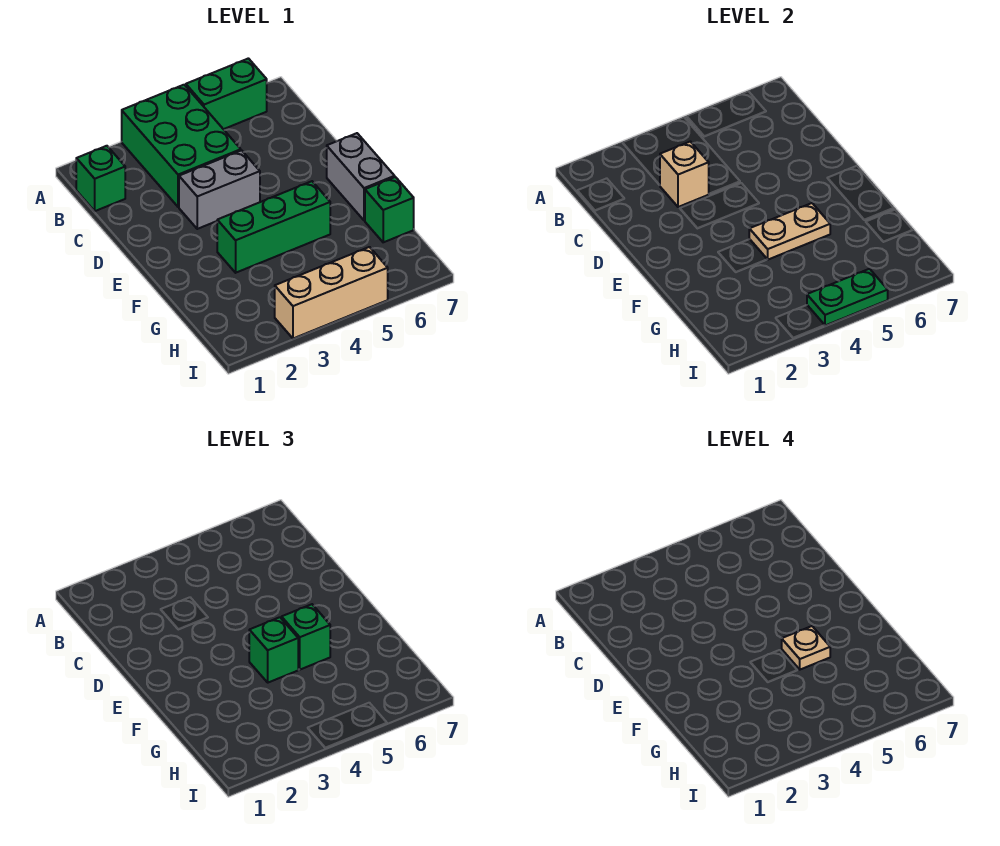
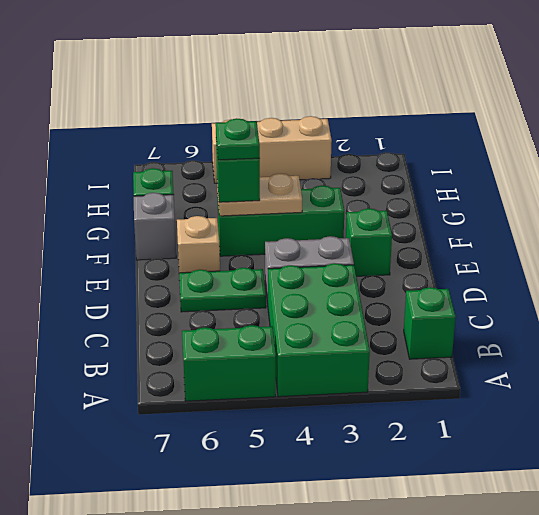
tan 1x1 brick [660,142,709,207] -> tan 1x1 brick moved to [177,216,220,273]
grey 1x2 brick [327,133,395,221] -> grey 1x1 brick [134,193,176,260]
green 1x1 brick [249,617,298,683] -> green 1x1 brick moved to [346,209,392,276]
tan 1x1 plate [782,626,830,670] -> green 1x1 plate [216,118,260,160]
green 1x2 plate [807,269,888,326] -> green 1x2 plate moved to [179,268,266,312]

